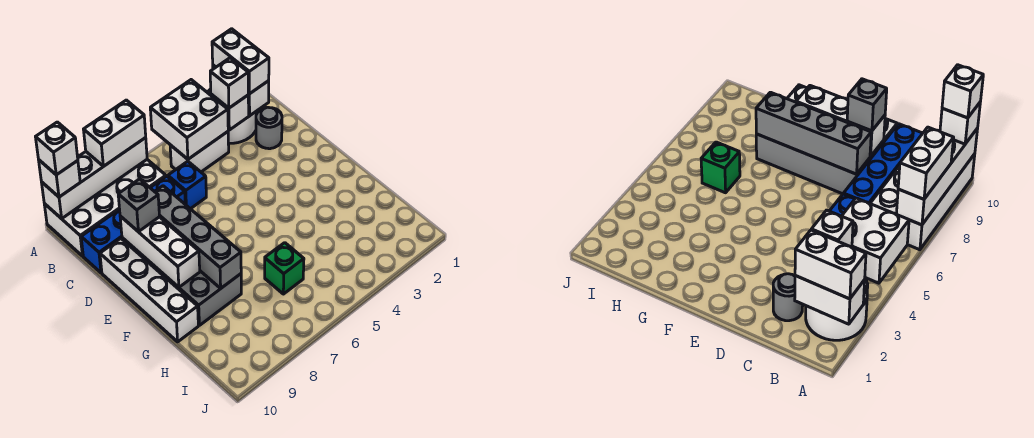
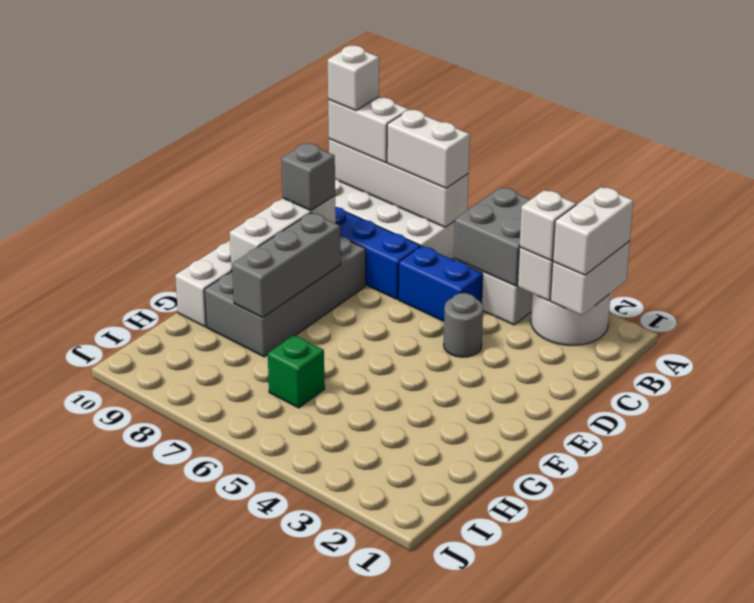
white 2x2 brick [150,80,228,159] -> grey 2x2 brick [454,187,530,286]
white 1x1 brick [39,160,80,197] -> white 1x2 brick [328,97,409,163]
grey 1x1 round brick [256,107,282,149] -> grey 1x1 round brick moved to [444,293,483,357]
blue 1x1 brick [168,161,206,209] -> blue 1x2 brick [398,246,483,321]
grey 1x4 brick [155,186,241,288] -> grey 1x3 brick [232,213,341,318]

